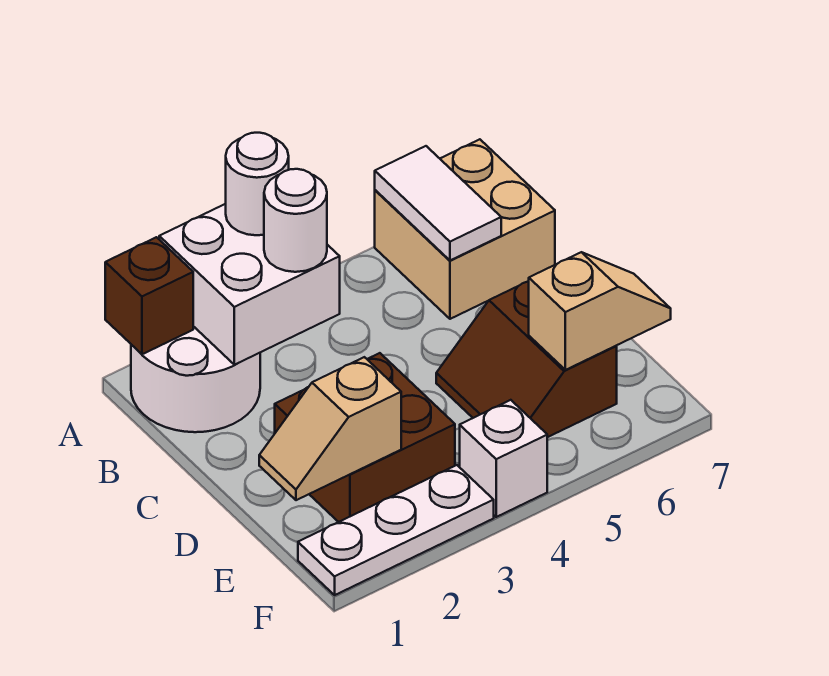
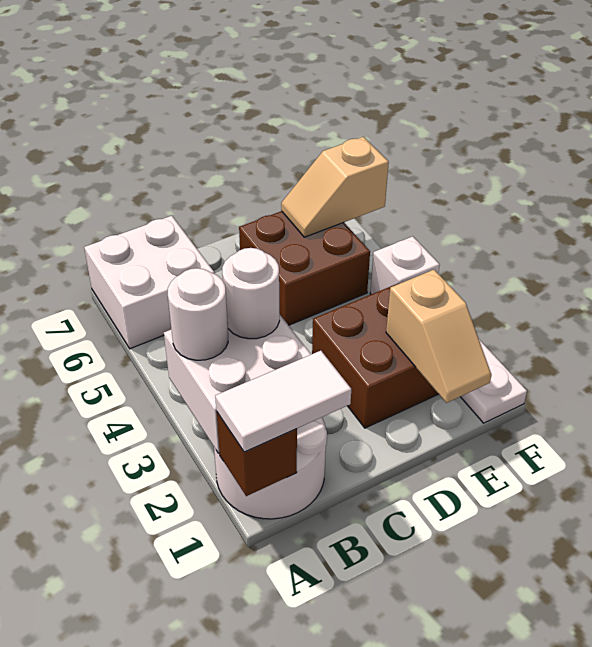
tan 2x2 brick [375,139,555,319] -> white 2x2 brick [84,216,215,349]
white 1x2 tile [375,146,501,260] -> white 1x2 tile moved to [215,351,351,452]
brown 2x2 slope [436,281,617,437] -> brown 2x2 brick [239,211,370,325]
tan 1x2 slope [529,252,671,370] -> tan 1x2 slope turned to [281,137,389,237]

